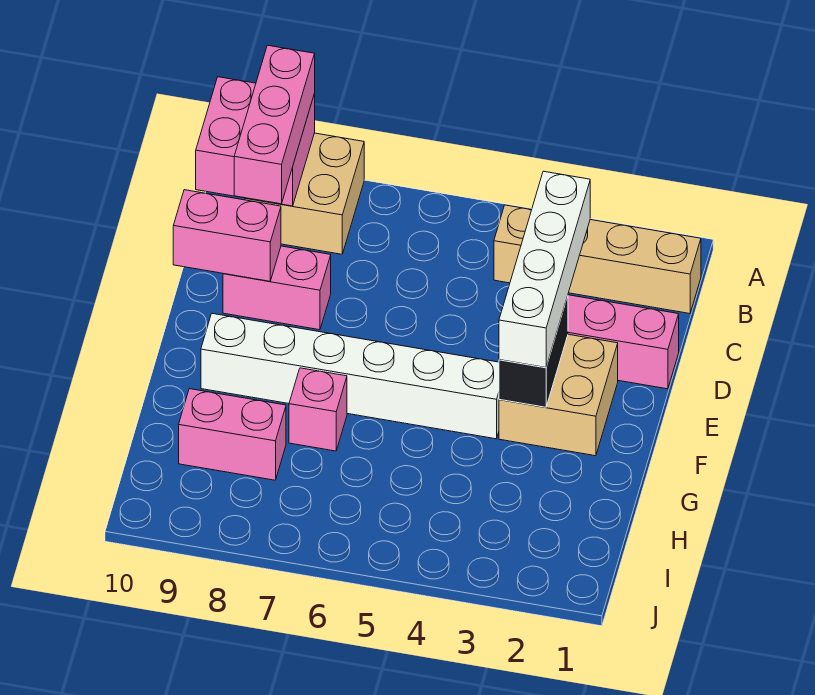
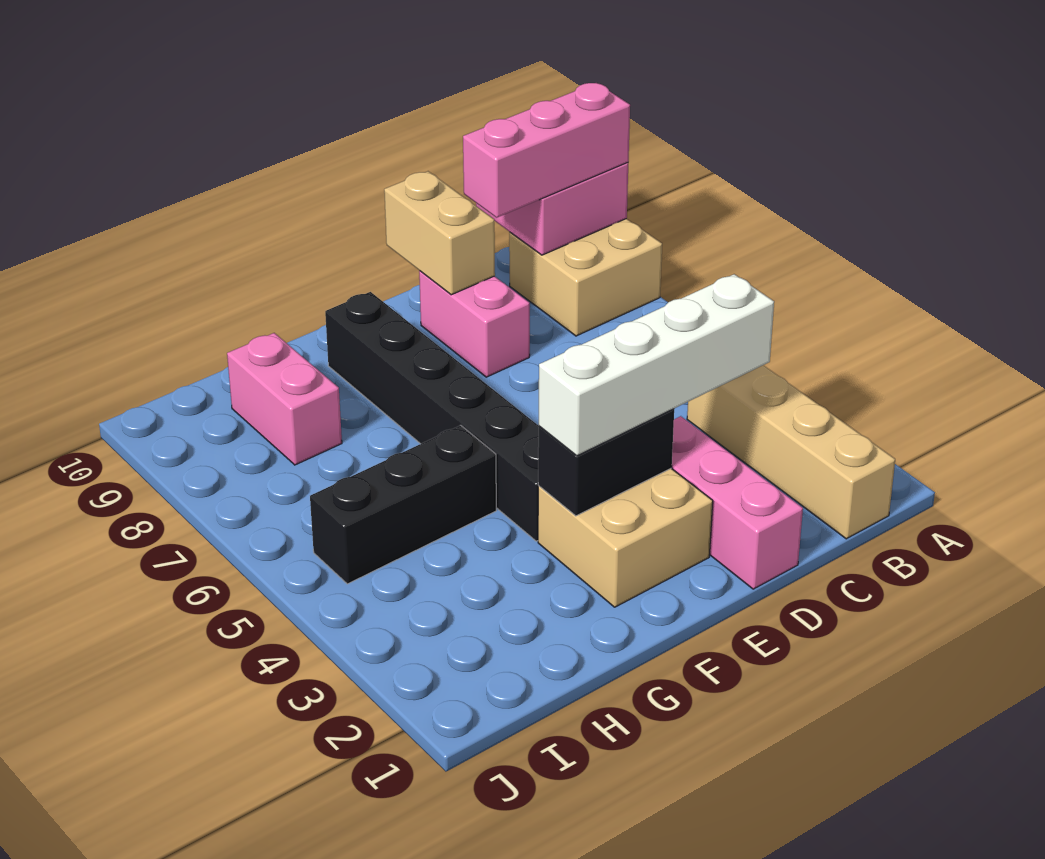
pink 1x2 brick [173,190,281,281] -> tan 1x2 brick [384,171,495,295]
white 1x6 brick [201,313,499,439] -> black 1x6 brick [325,292,539,541]
none -> black 1x3 brick [310,425,496,584]
pink 1x1 brick [289,368,347,451] -> none

